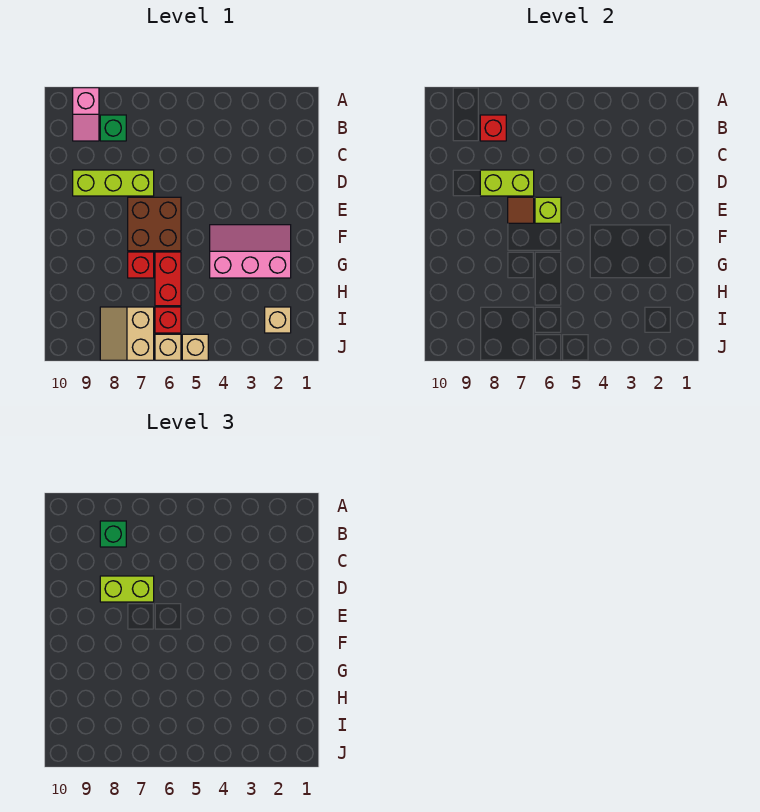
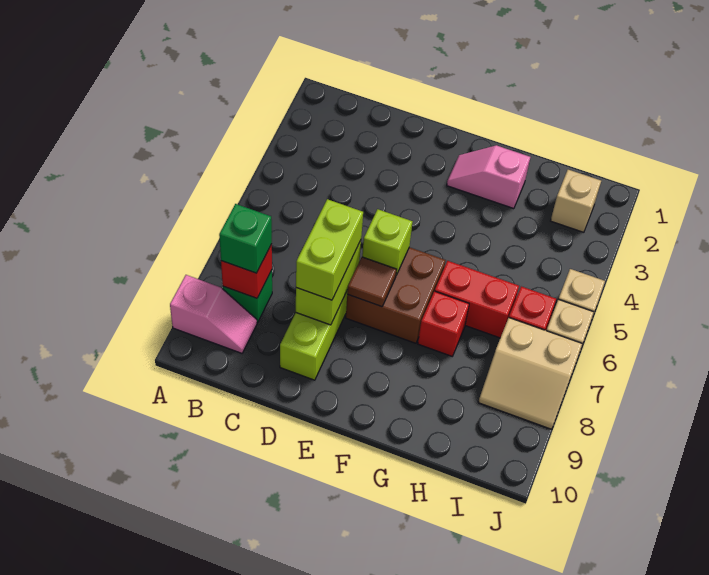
pink 2x3 slope [210,225,291,278] -> pink 1x2 slope [447,145,530,209]

